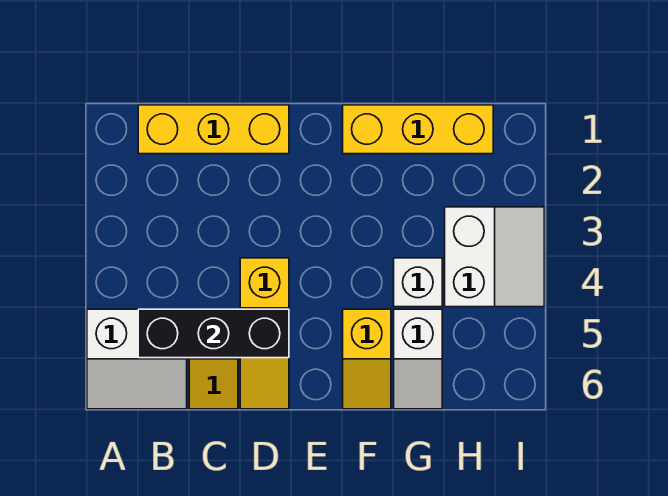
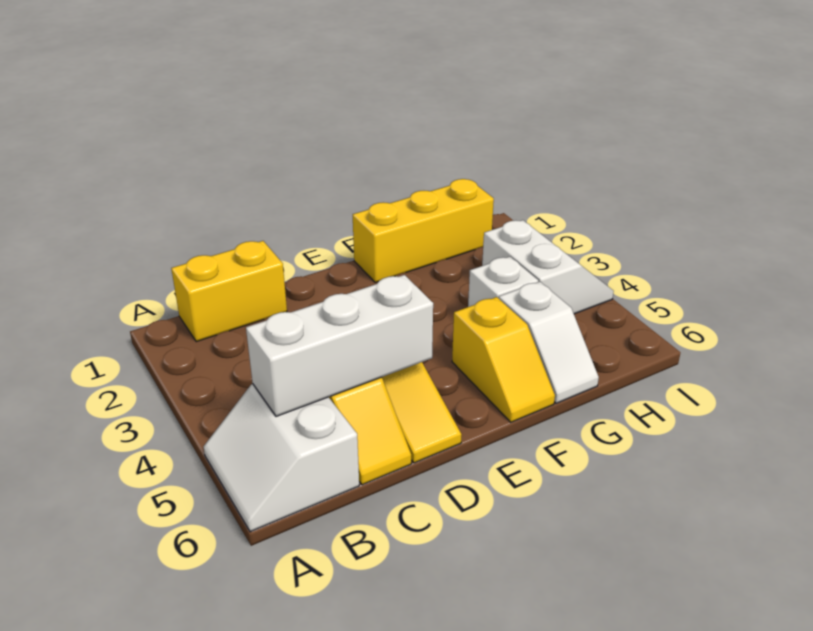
white 2x2 slope [87,309,187,409] -> white 2x2 slope turned to [203,384,359,532]
yellow 1x3 brick [138,105,289,154] -> yellow 1x2 brick [171,241,287,342]
black 1x3 brick [138,309,289,358] -> white 1x3 brick [246,275,433,416]

